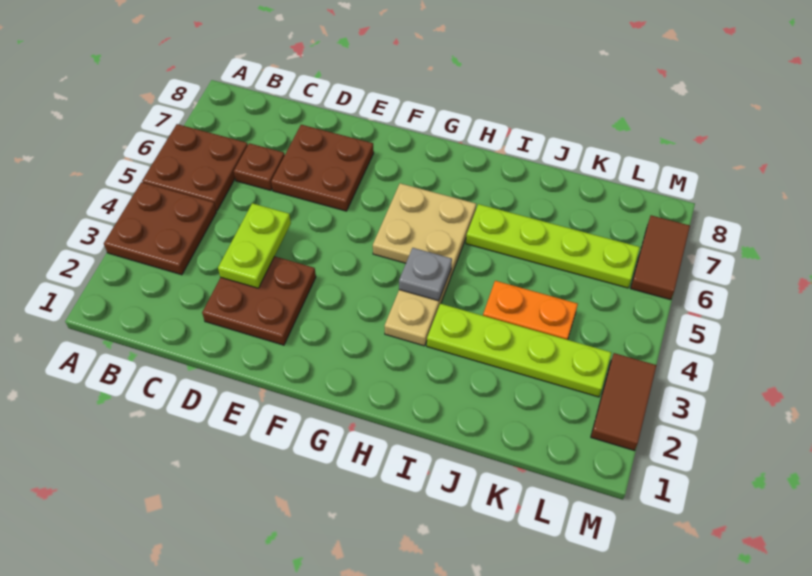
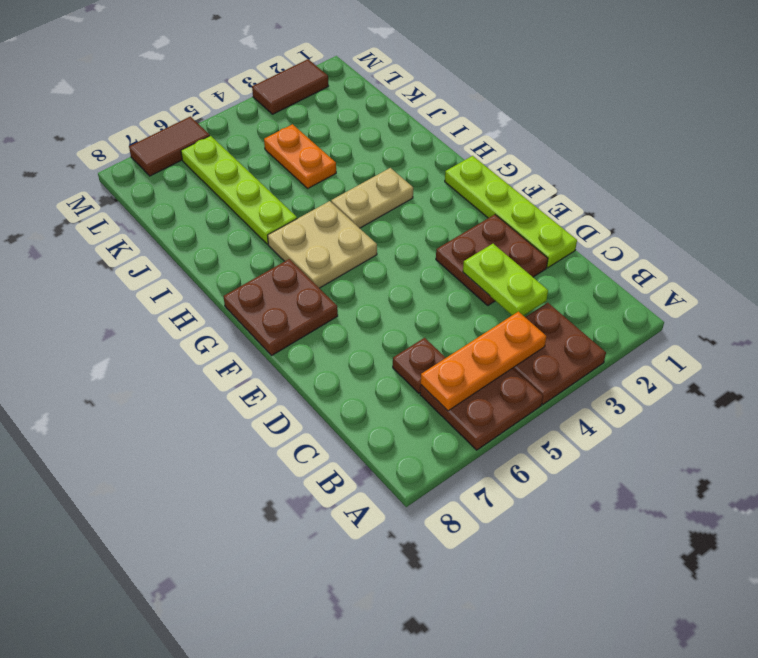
none -> orange 1x3 plate [421,311,547,411]
lime 1x2 plate [218,203,291,288] -> lime 1x2 plate turned to [463,244,548,316]
brown 2x2 plate [271,125,374,211] -> brown 2x2 plate moved to [223,259,338,355]
grey 1x1 plate [399,248,452,301] -> none
lime 1x4 plate [427,304,611,397] -> lime 1x4 plate moved to [445,156,577,268]

